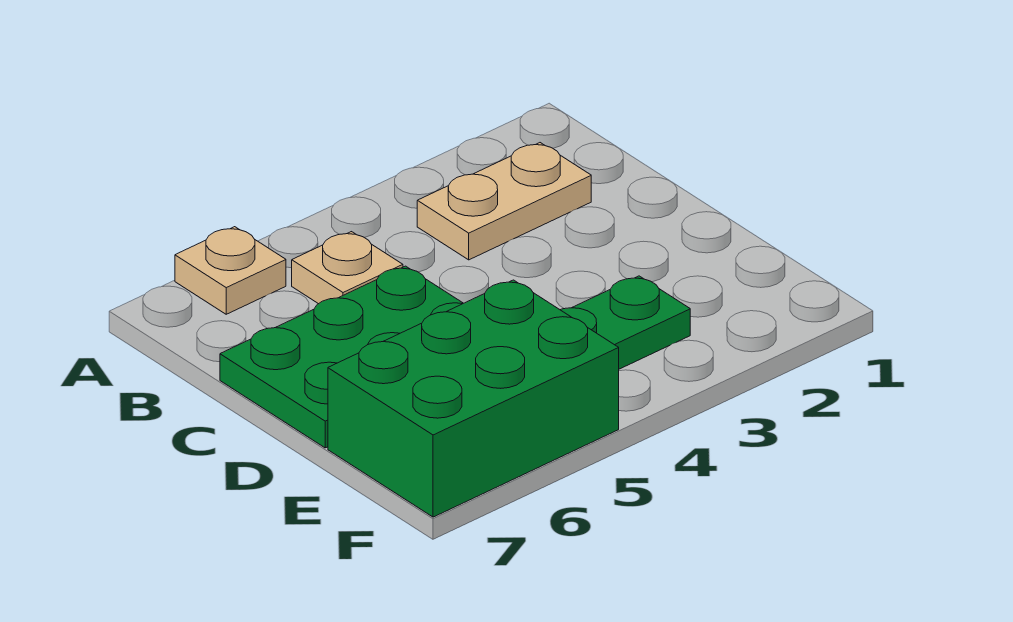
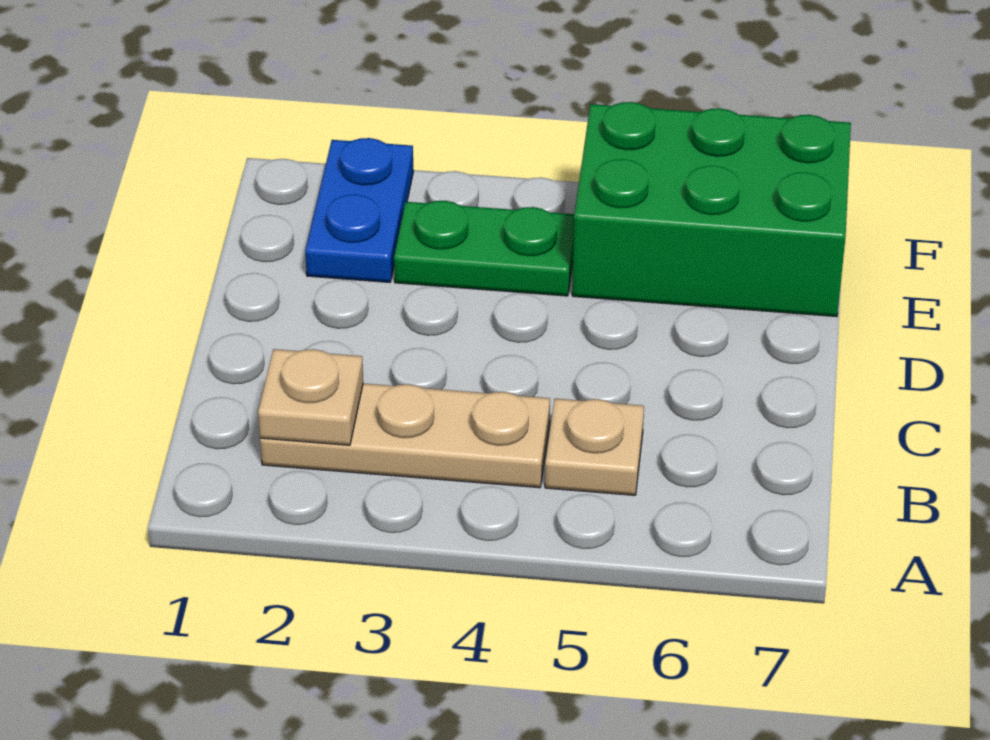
tan 1x1 plate [175,227,286,314] -> tan 1x1 plate moved to [258,349,363,445]
tan 1x2 plate [417,143,591,260] -> tan 1x3 plate [260,383,550,488]
green 2x3 plate [220,266,463,448] -> none
none -> blue 1x2 plate [305,138,413,282]

